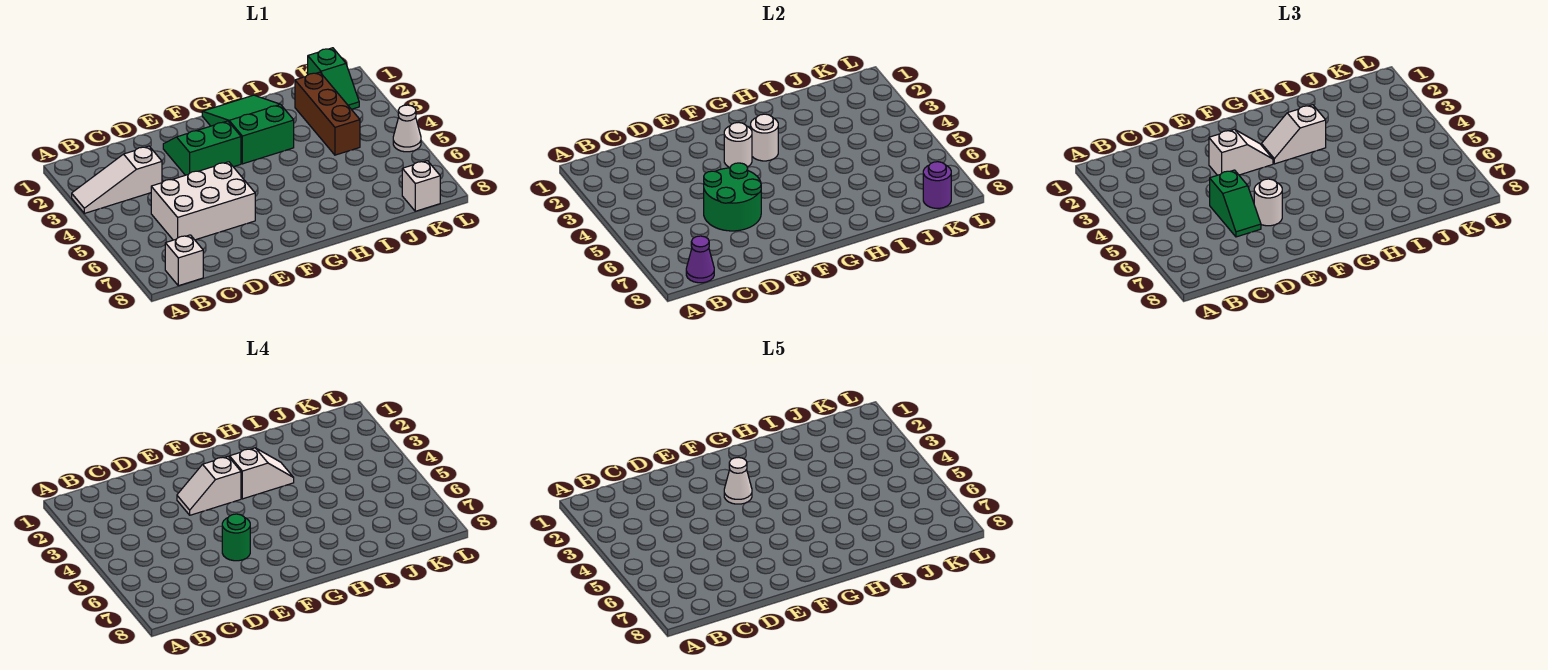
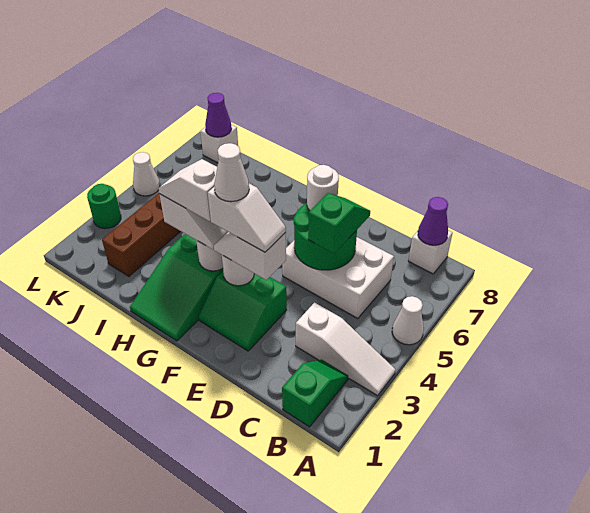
none -> white 1x1 cone [392,296,424,345]
green 1x1 round brick [222,514,250,561] -> green 1x1 round brick moved to [87,184,121,229]
green 1x2 slope [308,48,359,109] -> green 1x2 slope moved to [282,360,348,427]
purple 1x1 round brick [923,162,951,208] -> purple 1x1 cone [205,93,232,137]

